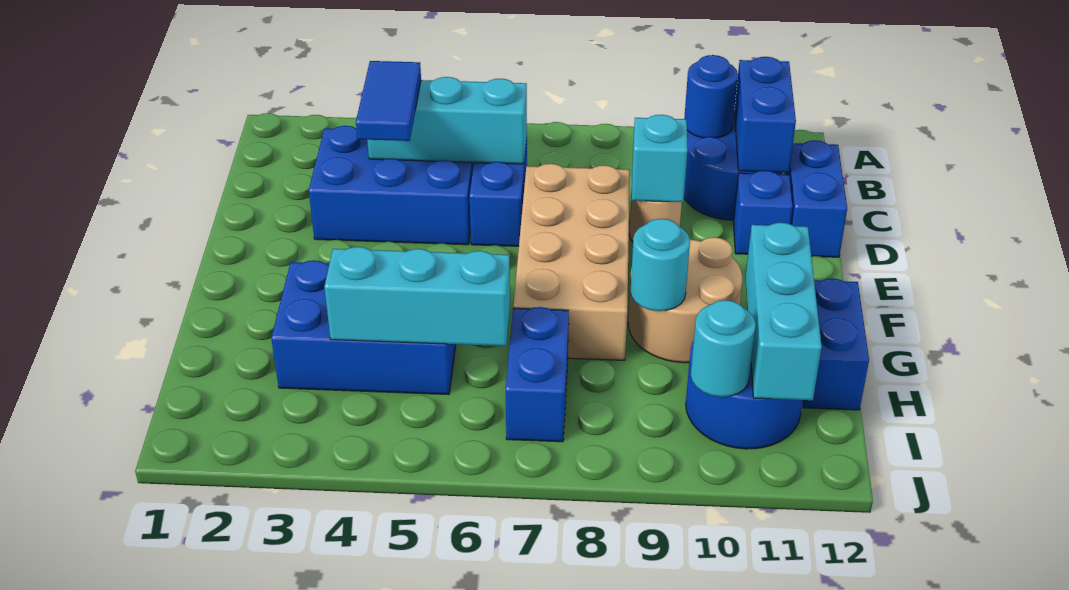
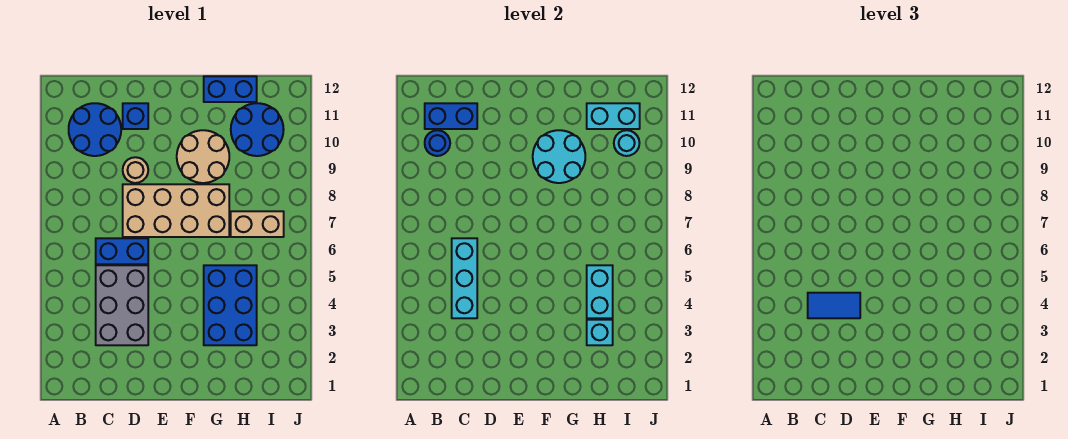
blue 2x3 brick [309,126,474,245] -> grey 2x3 brick [96,265,148,345]
blue 1x2 brick [784,140,847,257] -> none
cyan 1x1 brick [632,115,688,202] -> cyan 1x1 brick moved to [587,320,613,345]
cyan 1x1 round brick [631,219,690,311] -> cyan 2x2 round brick [533,130,585,183]
cyan 1x3 brick [746,223,822,400] -> cyan 1x2 brick [587,103,640,129]
cyan 1x3 brick [324,247,510,346] -> cyan 1x2 brick [587,265,613,318]
blue 1x2 brick [506,307,569,442] -> tan 1x2 brick [231,211,284,237]

